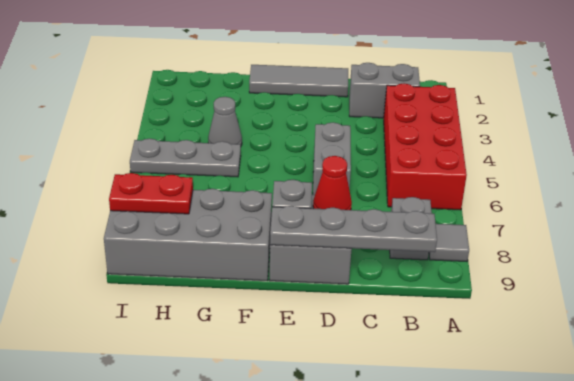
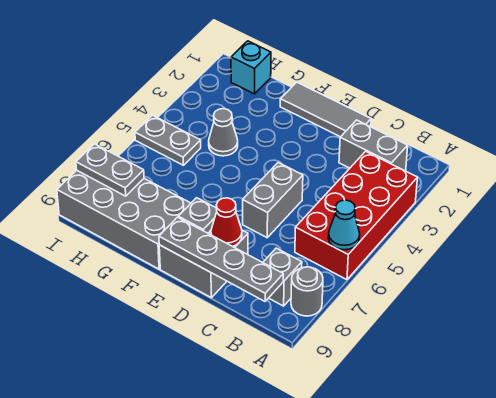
none -> cyan 1x1 cone [328,200,360,250]
grey 1x1 tile [429,224,469,261] -> grey 1x1 round brick [291,267,323,316]
grey 1x3 plate [130,139,241,177] -> grey 1x2 plate [135,115,201,165]
none -> cyan 1x1 brick [231,41,271,94]
red 1x2 plate [109,173,193,214] -> grey 1x2 plate [76,144,144,196]

